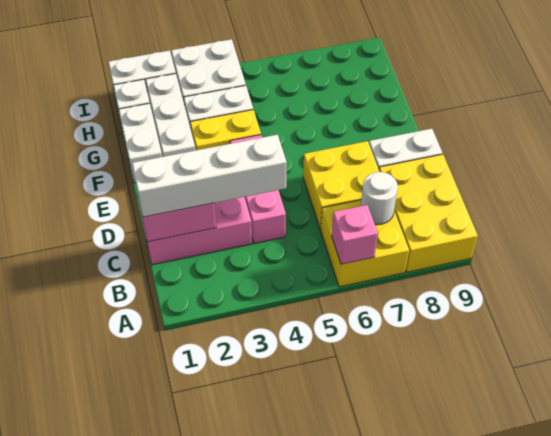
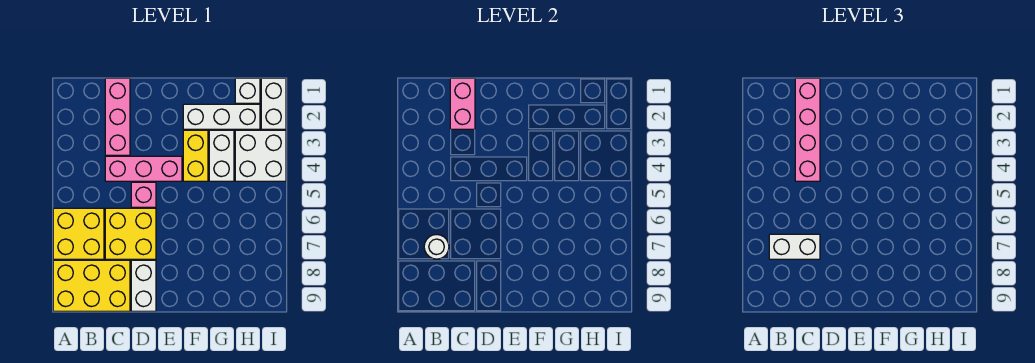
pink 1x1 brick [332,205,378,264] -> pink 1x1 brick moved to [131,182,156,207]
white 1x4 brick [132,135,287,217] -> pink 1x4 brick [795,78,820,181]
white 1x2 brick [119,103,162,183] -> white 1x2 brick moved to [769,234,820,259]

